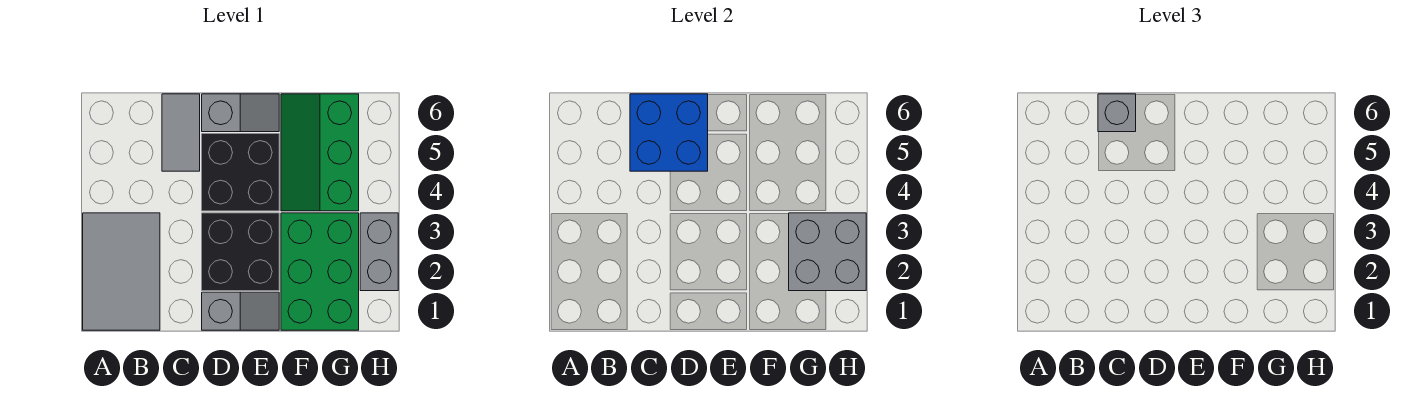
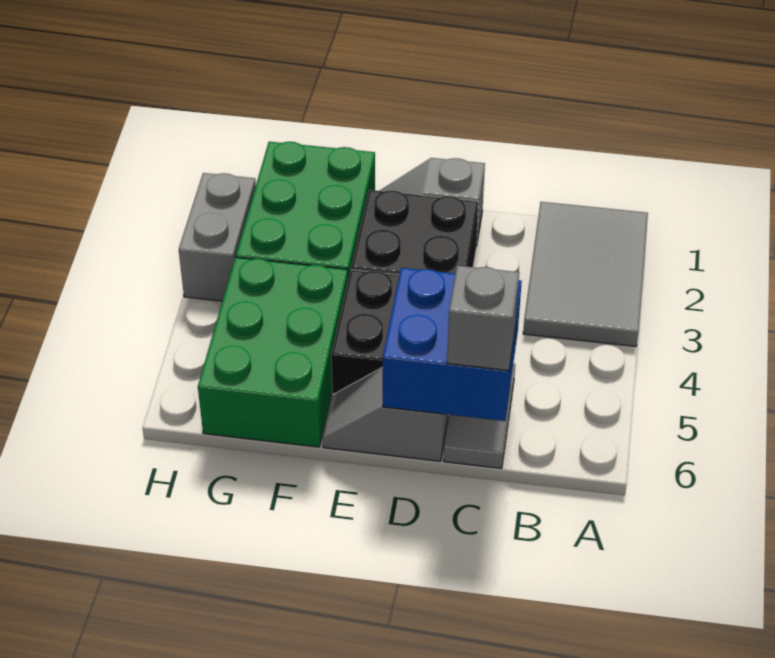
green 2x3 slope [281,94,359,211] -> green 2x3 brick [198,257,348,447]
grey 2x2 brick [789,213,866,291] -> none

